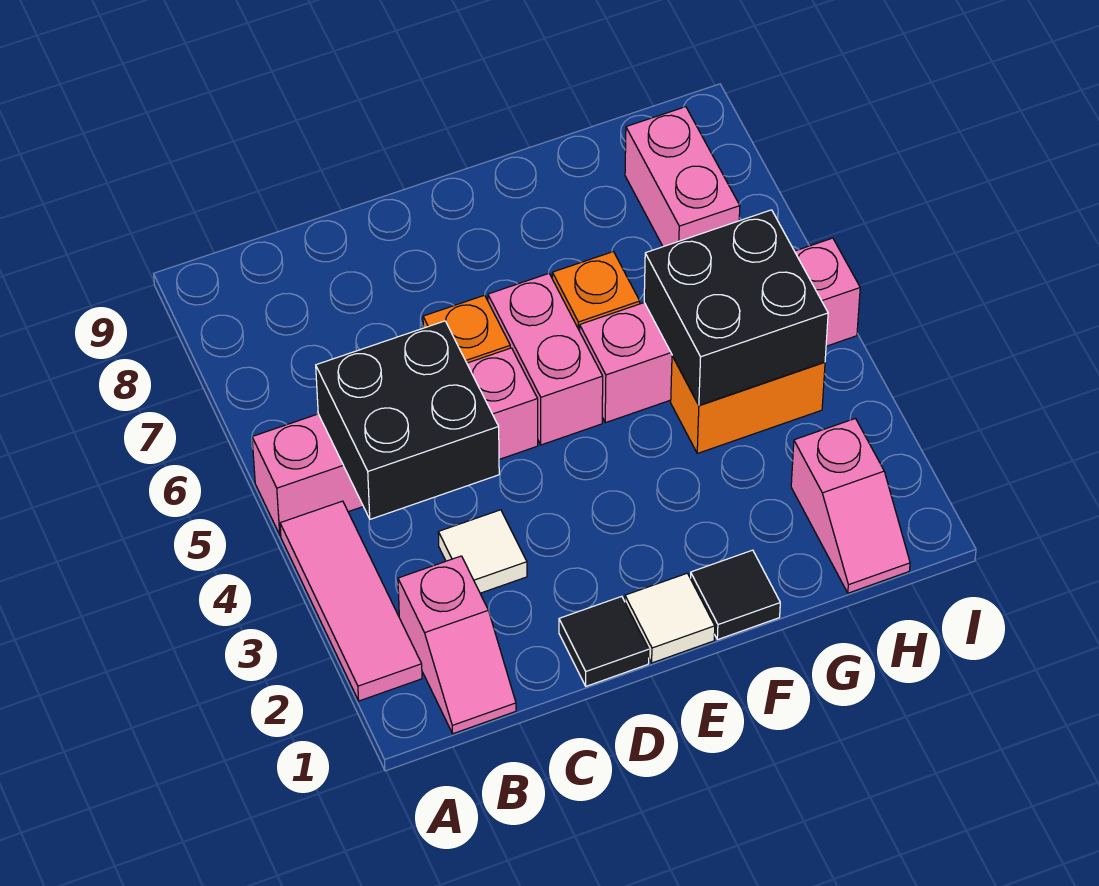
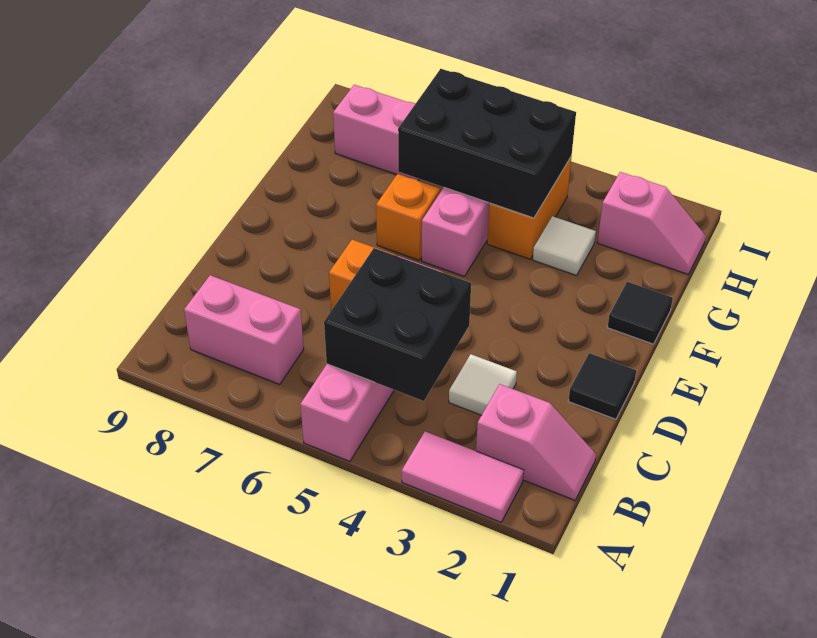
pink 1x3 tile [280,501,422,701] -> pink 1x2 tile [402,432,524,522]
white 1x1 tile [625,573,715,663] -> white 1x1 tile moved to [533,216,596,276]
pink 1x2 brick [488,273,603,445] -> pink 1x2 brick moved to [184,275,304,384]
black 2x2 brick [644,210,828,405] -> black 2x3 brick [398,69,576,218]

